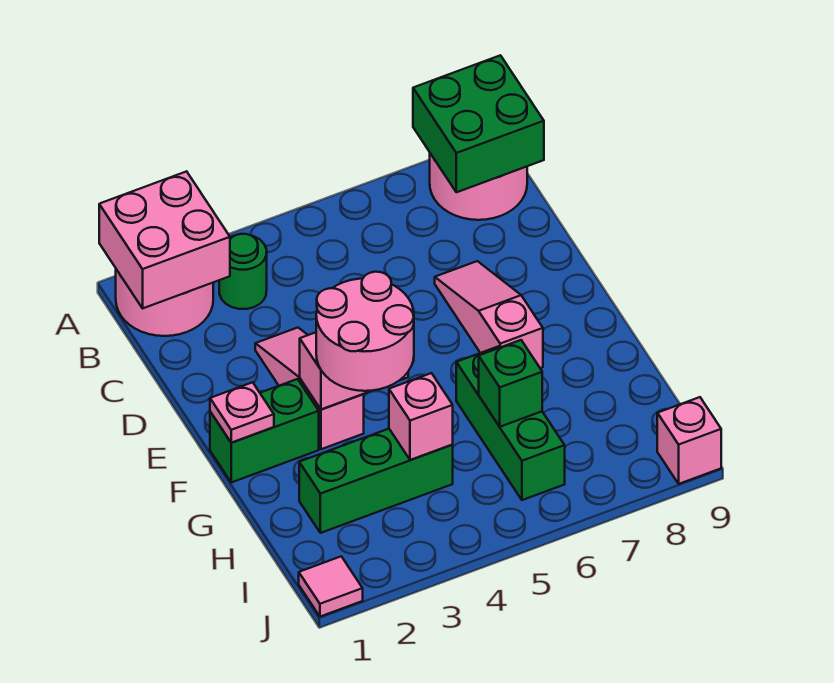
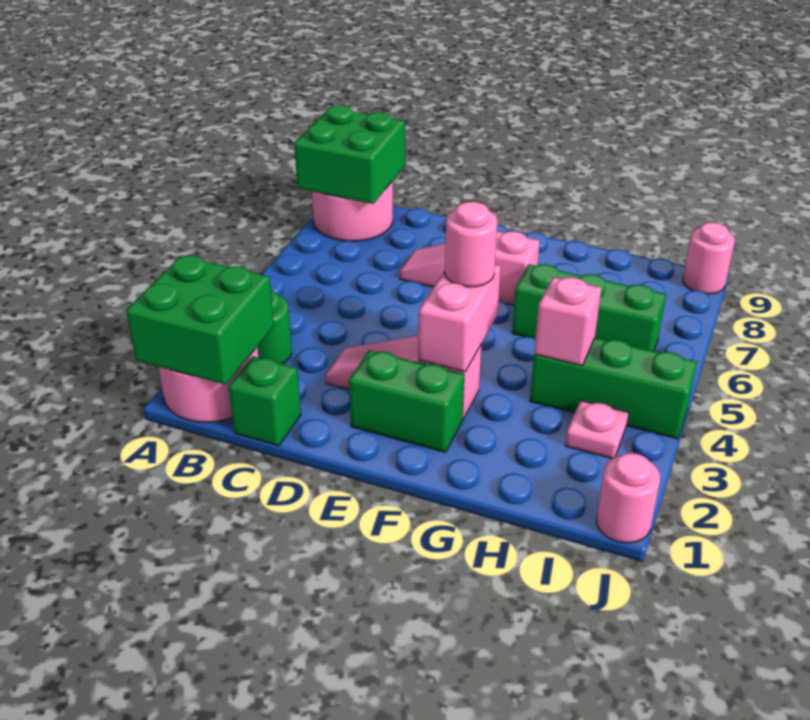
pink 2x2 brick [99,171,230,308] -> green 2x2 brick [126,256,274,385]
green 1x2 brick [210,379,319,482] -> green 1x2 brick turned to [349,350,464,452]
pink 1x1 plate [210,382,274,443] -> pink 1x1 plate moved to [565,400,628,459]
pink 2x2 round brick [316,272,414,391] -> pink 1x1 round brick [445,202,497,287]
green 1x3 brick [299,429,453,533] -> green 1x3 brick turned to [530,338,697,439]
green 1x1 brick [479,340,542,427] -> green 1x1 brick moved to [229,356,301,446]
pink 1x1 tile [299,556,363,617] -> pink 1x1 round brick [596,453,660,543]
pink 1x1 brick [657,397,721,484] -> pink 1x1 round brick [683,222,735,294]

